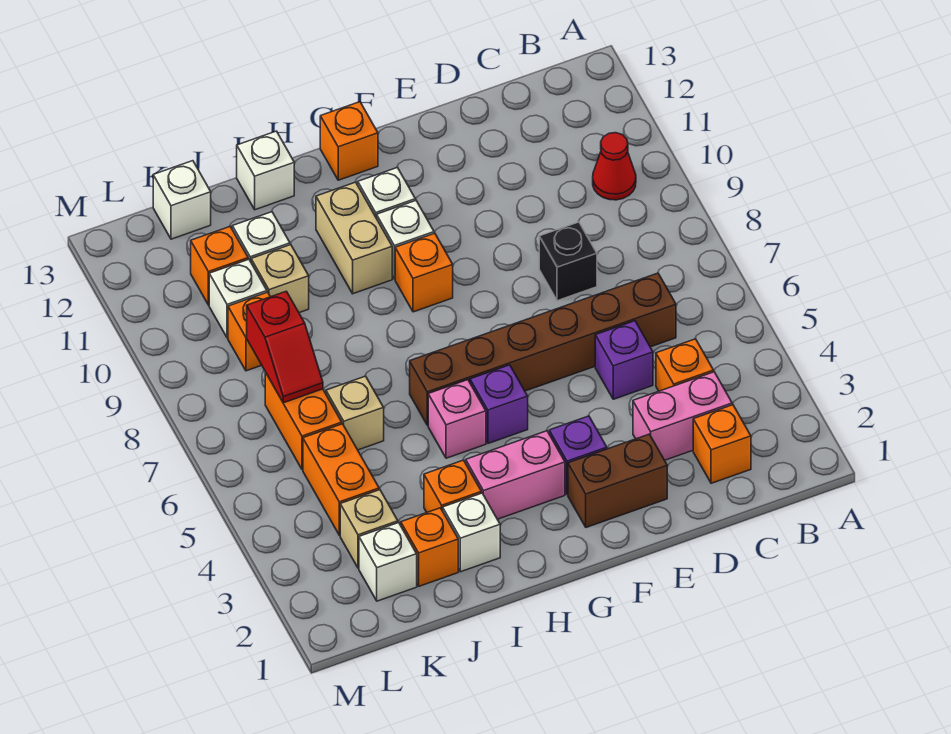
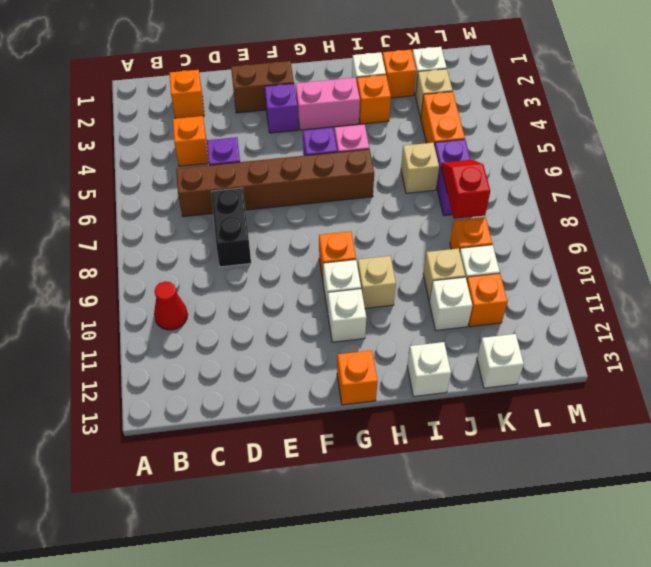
pink 1x2 brick [633,372,732,460] -> none
black 1x1 brick [539,222,597,301] -> black 1x2 brick [211,188,251,267]
tan 1x2 brick [316,182,392,294] -> tan 1x1 brick [358,256,396,308]
orange 1x2 brick [265,372,342,470] -> purple 1x2 brick [435,139,471,216]

